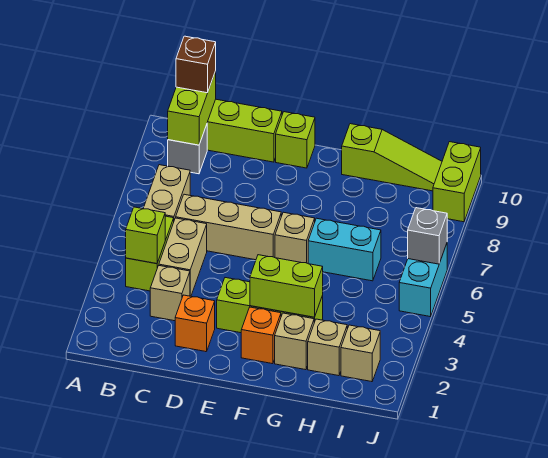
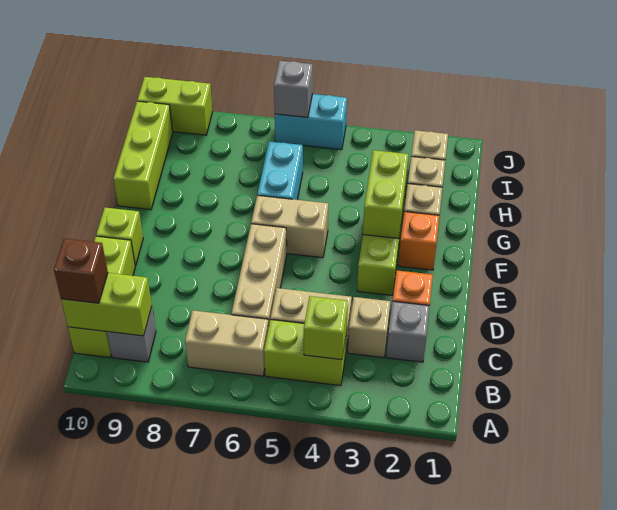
none -> grey 1x1 brick [386,301,430,362]
tan 1x1 brick [275,212,315,263] -> tan 1x2 brick [251,195,328,258]
lime 1x3 slope [342,124,442,191] -> lime 1x3 brick [113,101,173,210]

